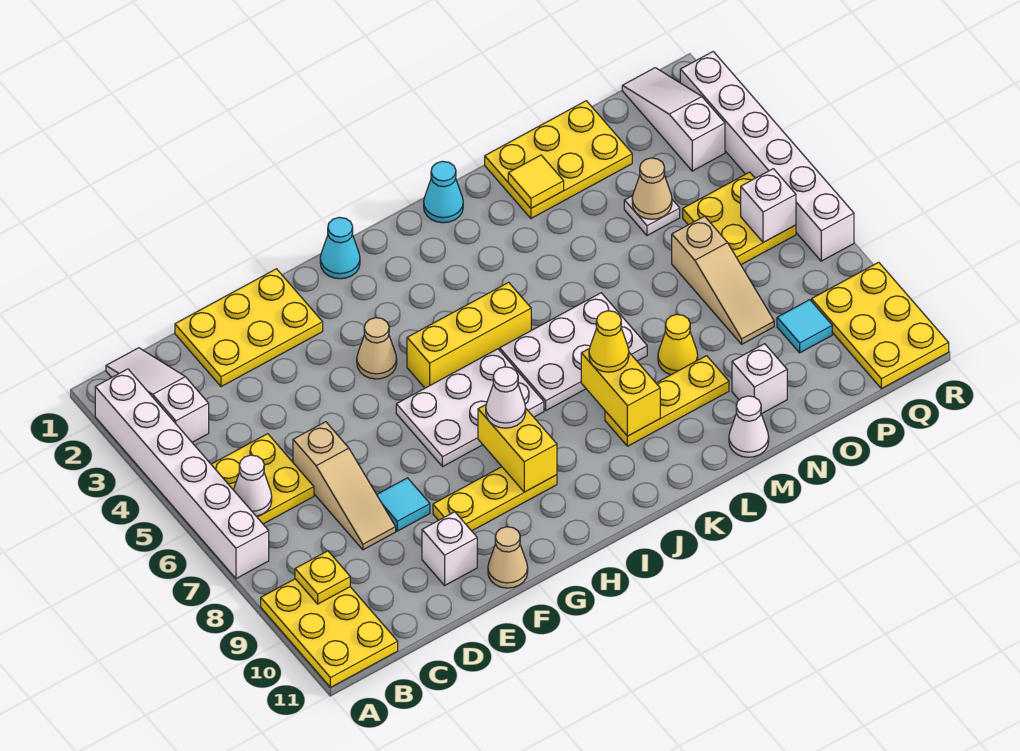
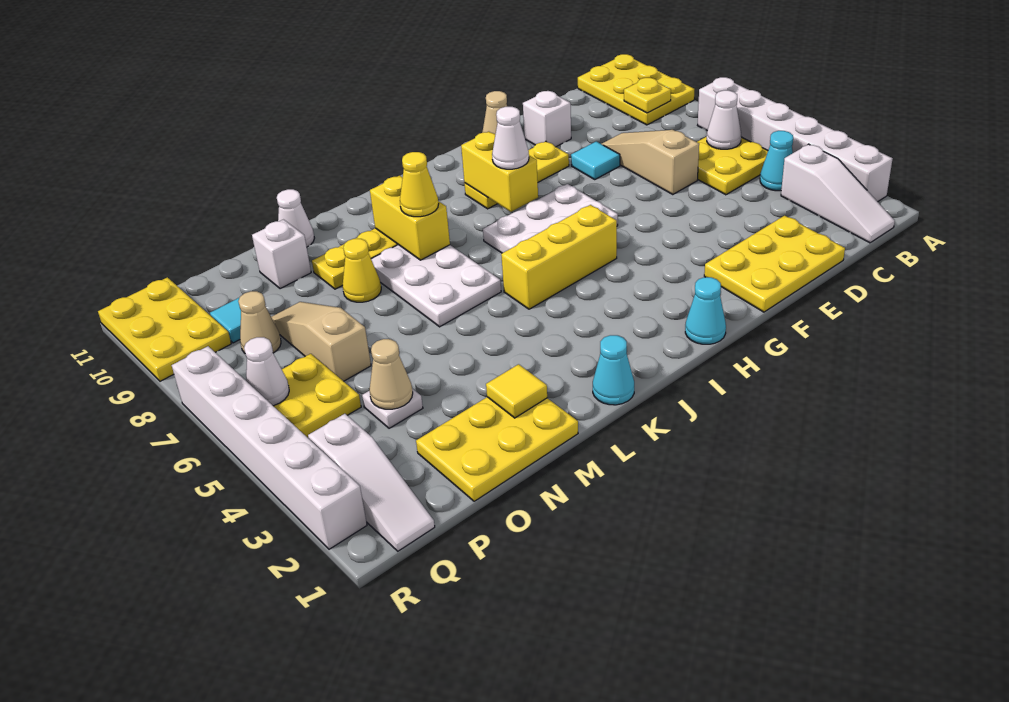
none -> cyan 1x1 cone [760,131,793,191]
tan 1x1 cone [357,318,397,379] -> tan 1x1 cone moved to [238,291,281,353]
white 2x3 plate [500,293,647,410] -> white 2x3 plate turned to [371,245,501,327]
white 1x1 brick [741,169,796,243] -> white 1x1 cone [244,337,289,406]

